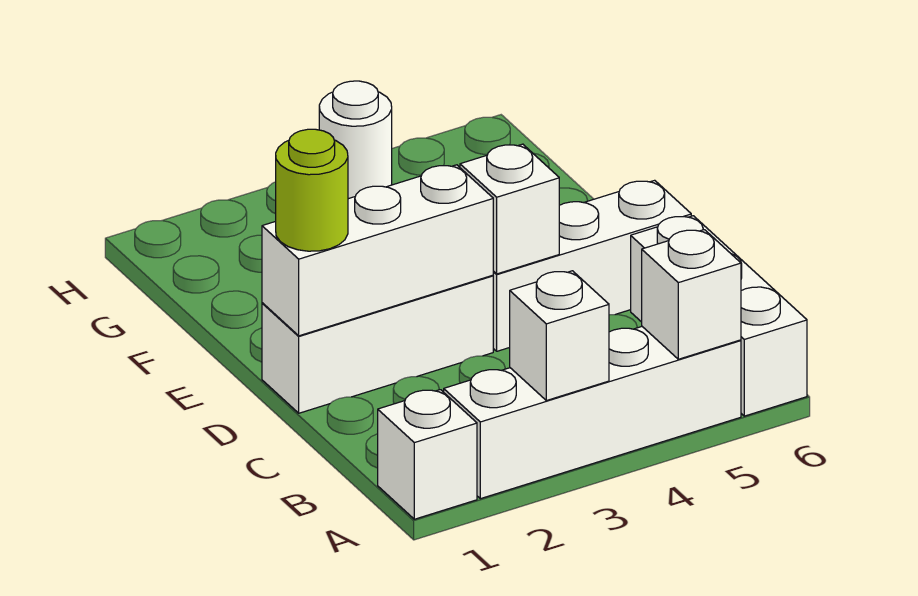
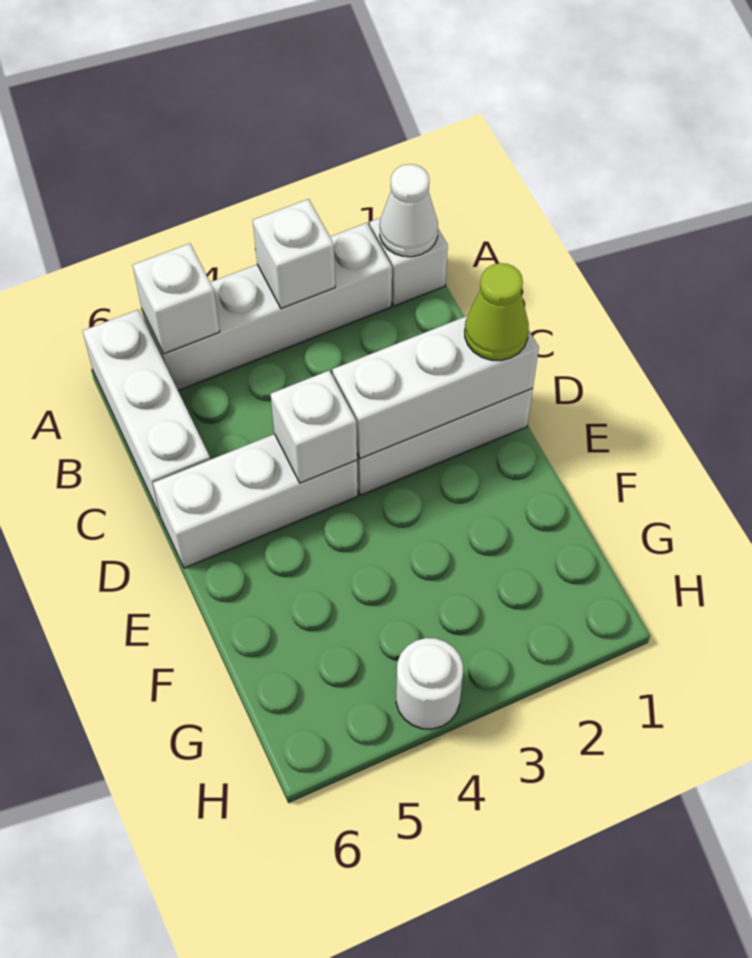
none -> white 1x1 cone [380,164,438,257]
lime 1x1 round brick [276,129,348,251] -> lime 1x1 cone [465,263,529,360]

